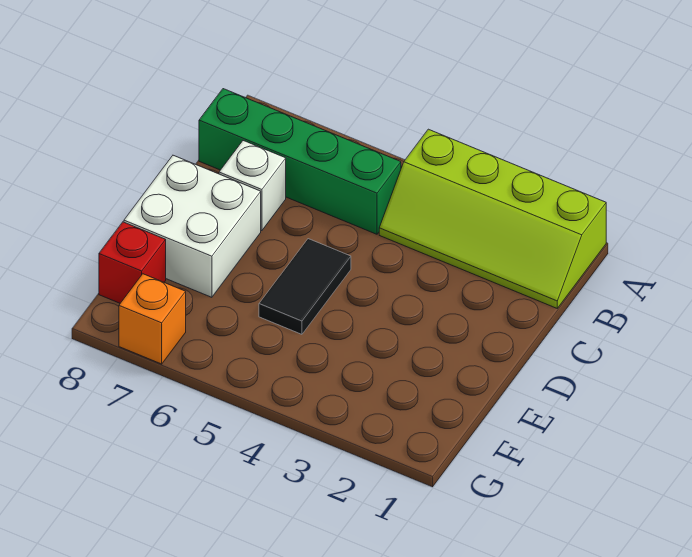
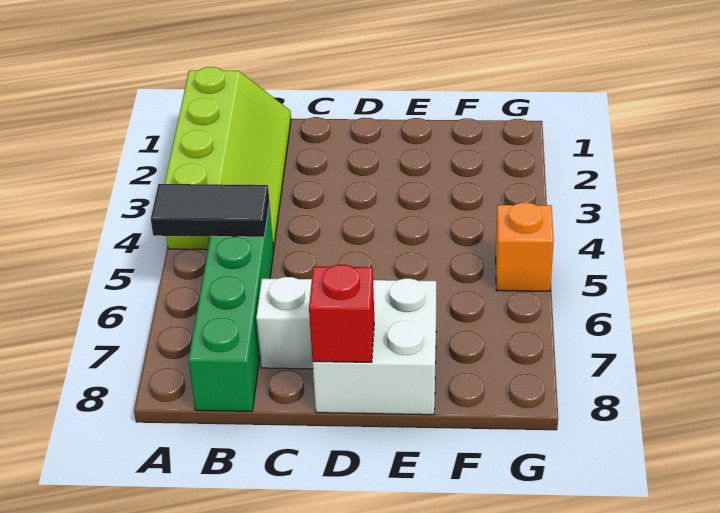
black 1x2 tile [259,239,351,334] -> black 1x2 tile moved to [151,184,269,237]
red 1x1 brick [99,222,166,303] -> red 1x1 brick moved to [309,265,374,362]
orange 1x1 brick [119,274,186,364] -> orange 1x1 brick moved to [496,202,554,291]

